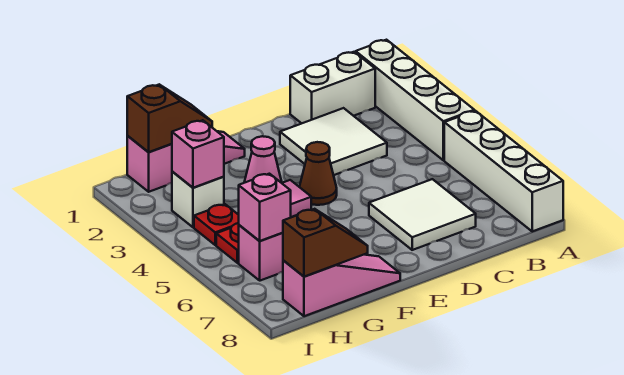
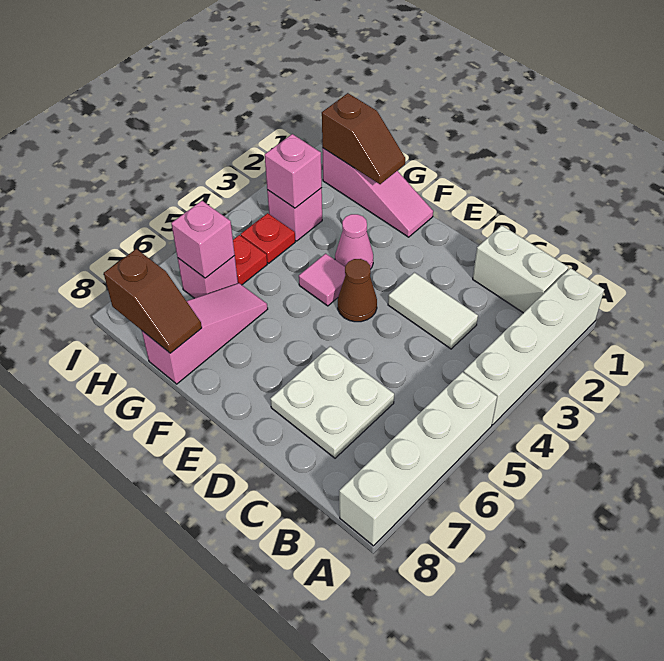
white 2x2 tile [280,108,387,175] -> white 1x2 tile [388,273,478,349]
white 2x2 tile [369,179,476,250] -> white 2x2 plate [270,346,394,458]
pink 1x3 slope [283,255,400,316] -> pink 1x3 slope turned to [142,283,268,384]
white 1x1 brick [172,171,224,227] -> pink 1x1 brick [267,188,322,241]

